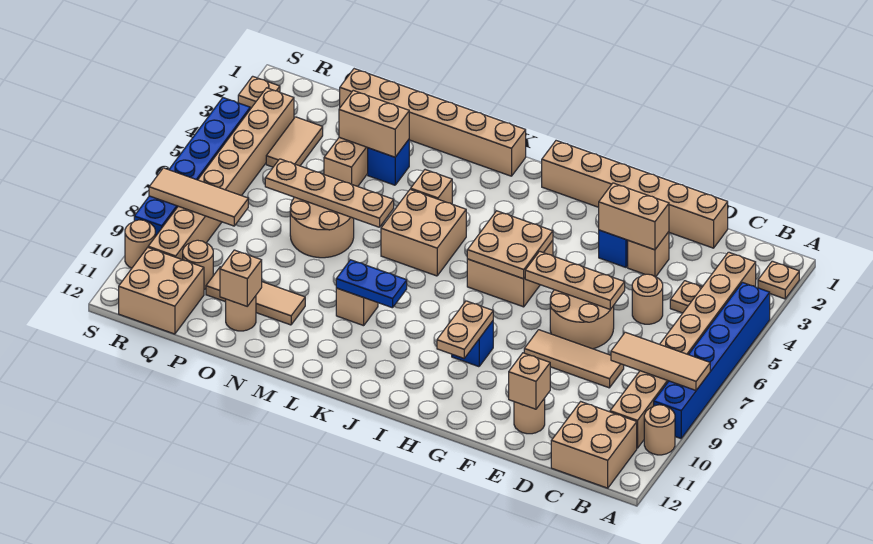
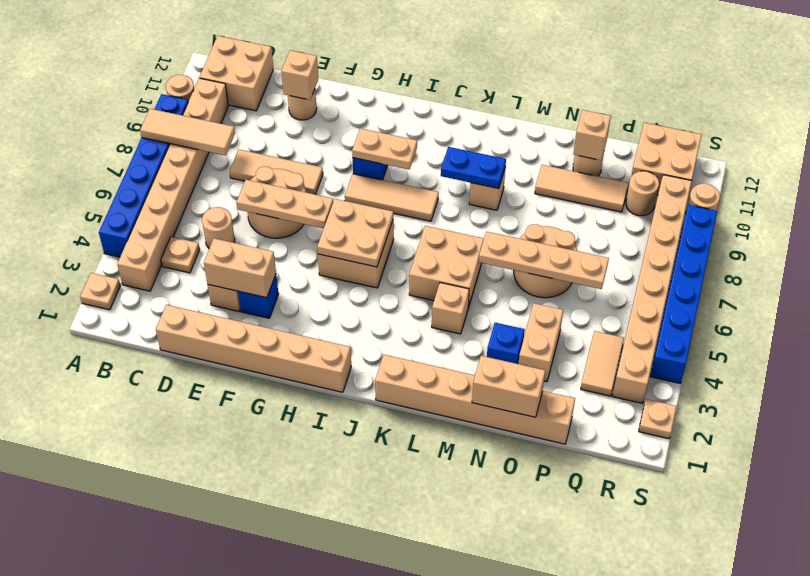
tan 1x2 plate [437,301,493,358] -> tan 1x2 plate turned to [352,128,417,170]
tan 1x2 brick [339,91,409,157] -> tan 1x2 brick moved to [472,356,545,417]
tan 1x3 tile [149,168,248,226] -> tan 1x3 tile moved to [345,174,439,221]

